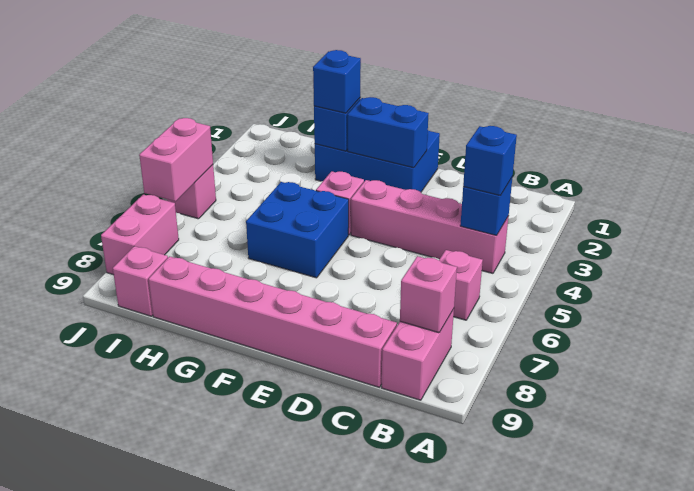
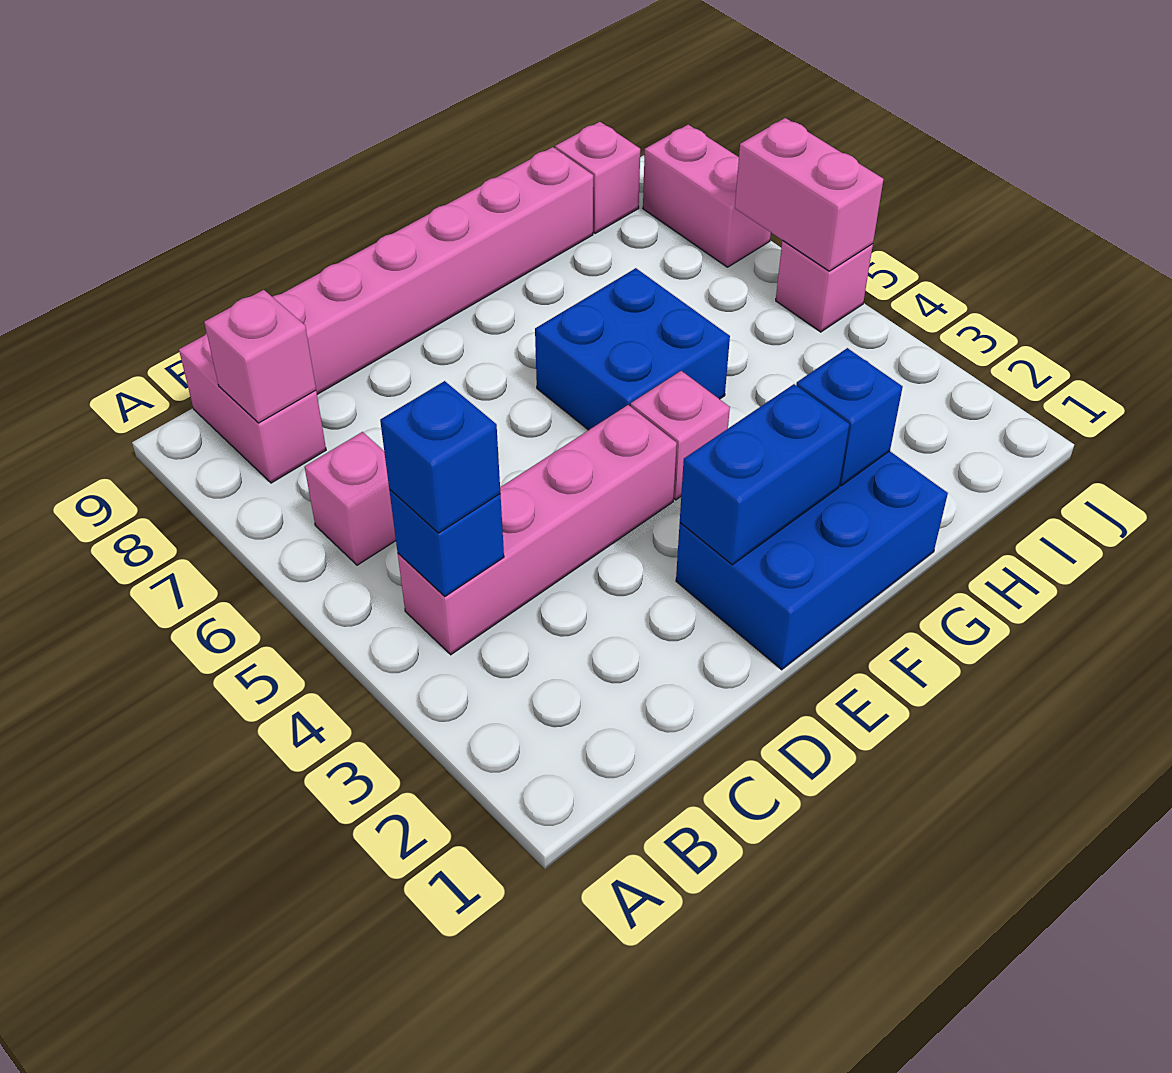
blue 1x1 brick [313,50,361,113] -> none

